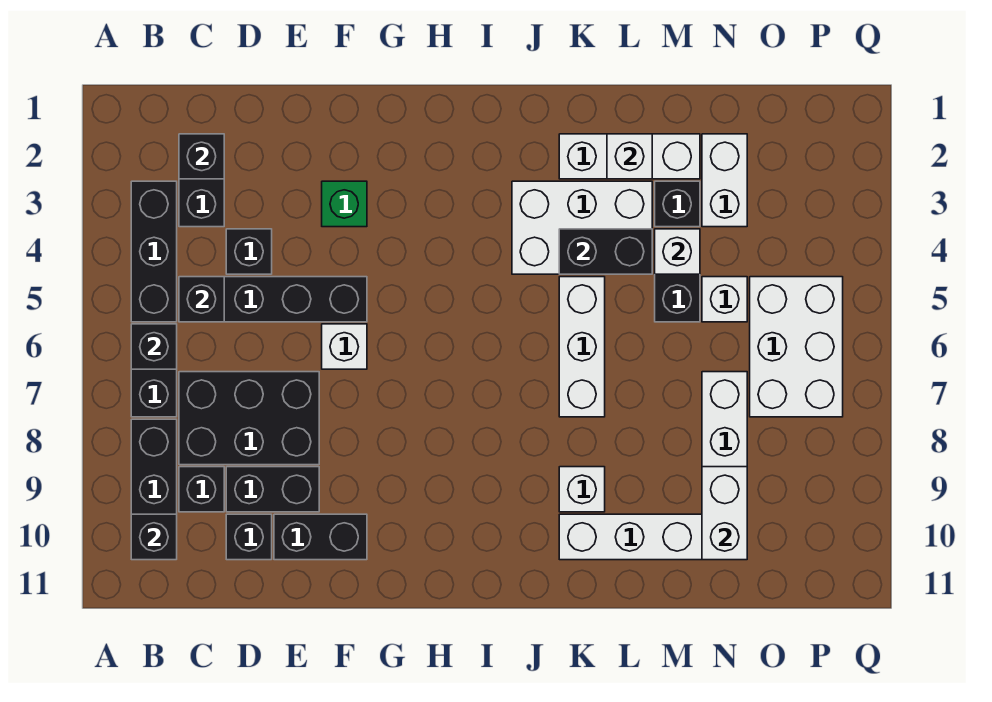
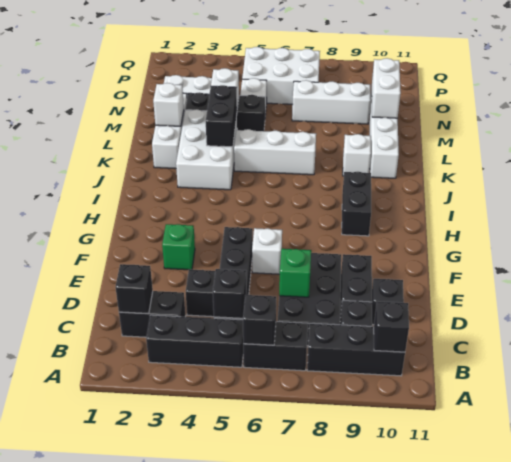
none -> green 1x1 brick [279,249,311,297]
black 1x2 brick [274,514,367,560] -> black 1x2 brick moved to [342,172,371,236]
white 1x2 brick [702,467,747,560] -> white 1x2 brick turned to [372,58,401,118]

